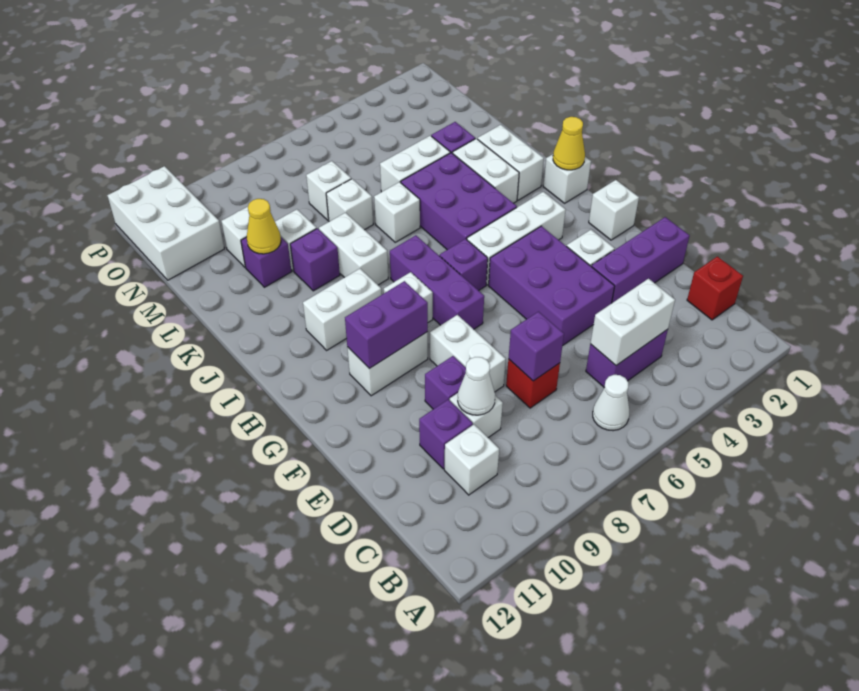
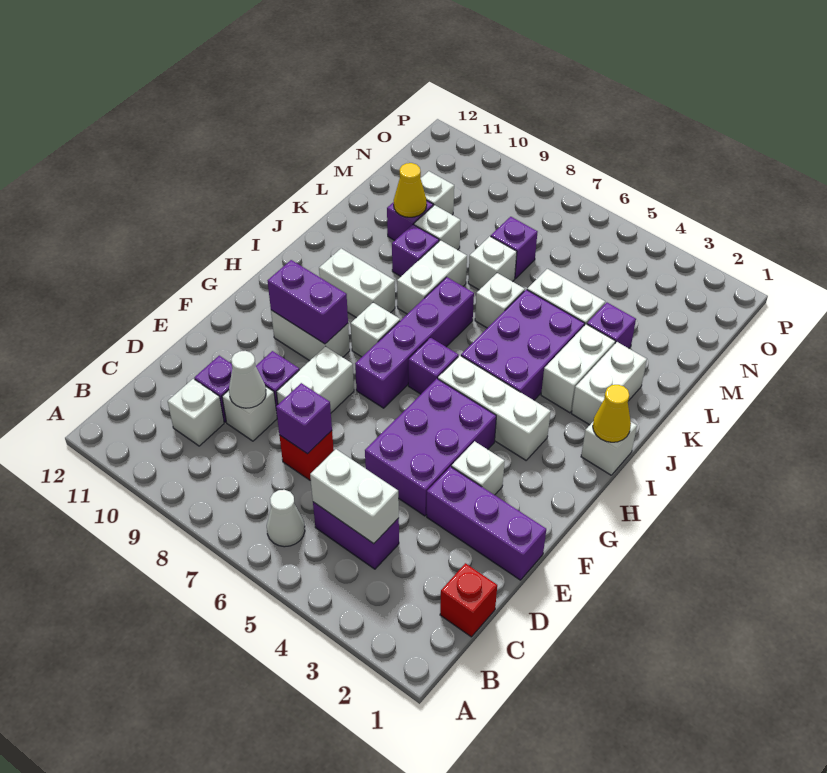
white 1x1 brick [589,180,639,240] -> none
purple 1x3 brick [390,235,484,329] -> purple 1x4 brick [355,277,474,408]
white 1x1 brick [306,161,351,220] -> purple 1x1 brick [491,217,538,279]
white 2x3 brick [107,166,224,280] -> none

